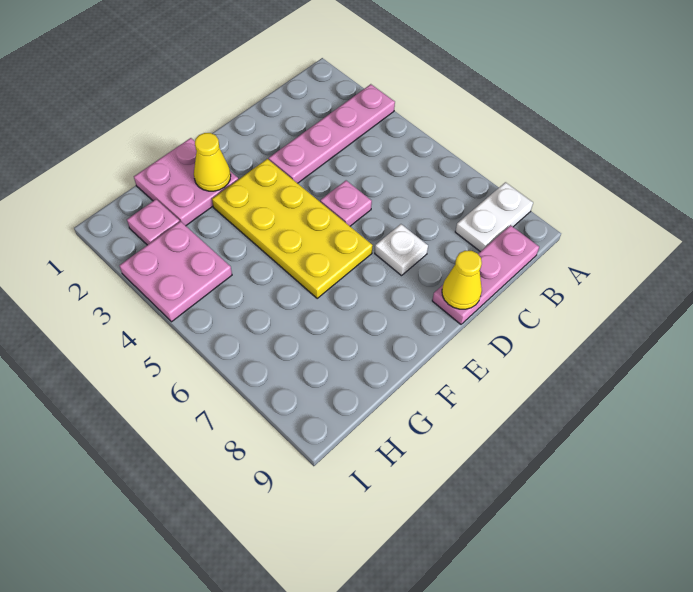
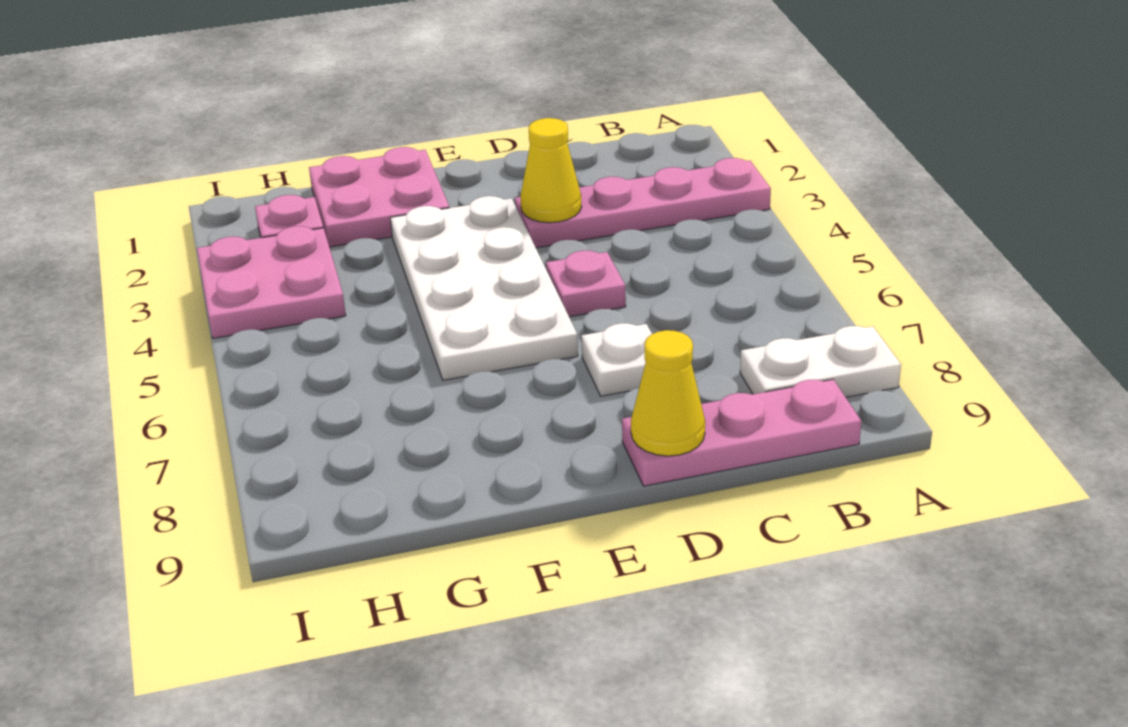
yellow 2x4 plate [212,159,373,298] -> white 2x4 plate [390,196,578,380]
yellow 1x1 cone [194,133,231,191] -> yellow 1x1 cone moved to [520,118,582,223]

